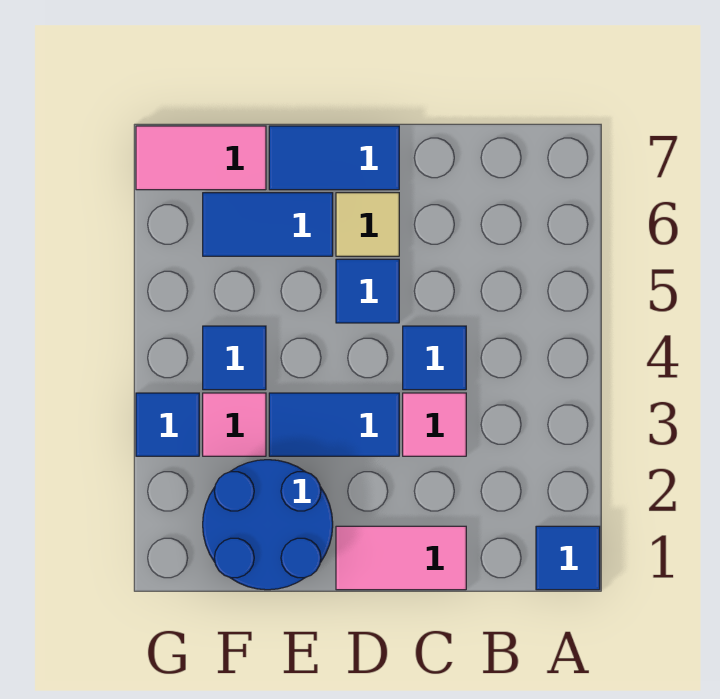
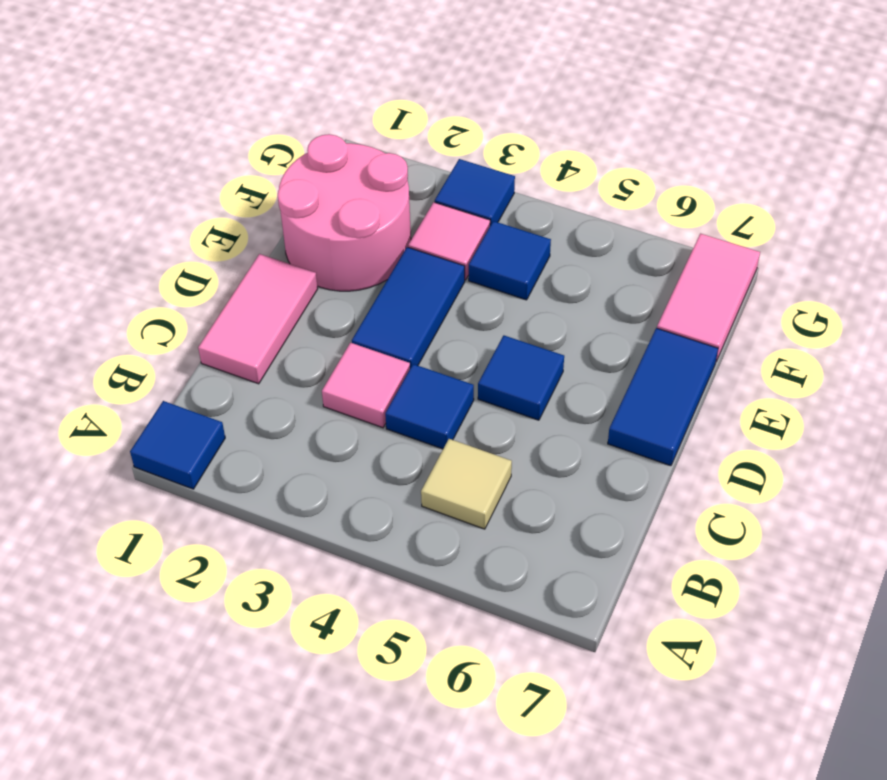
tan 1x1 tile [336,193,399,256] -> tan 1x1 tile moved to [421,439,512,529]
blue 2x2 round brick [203,460,333,590] -> pink 2x2 round brick [278,134,411,291]
blue 1x2 tile [203,193,333,256] -> none

